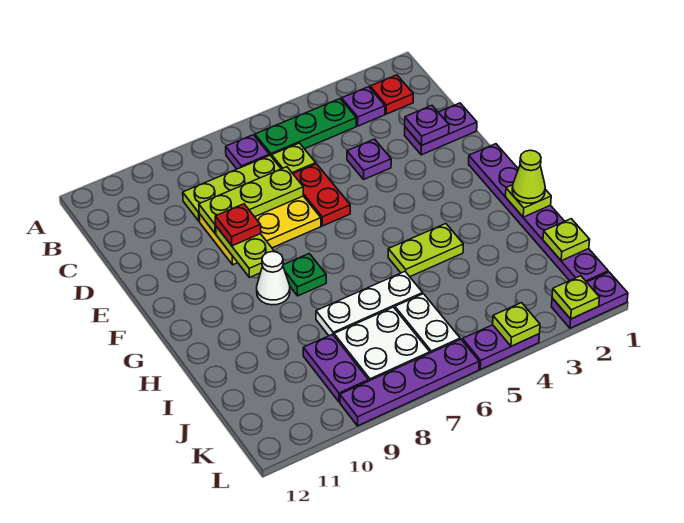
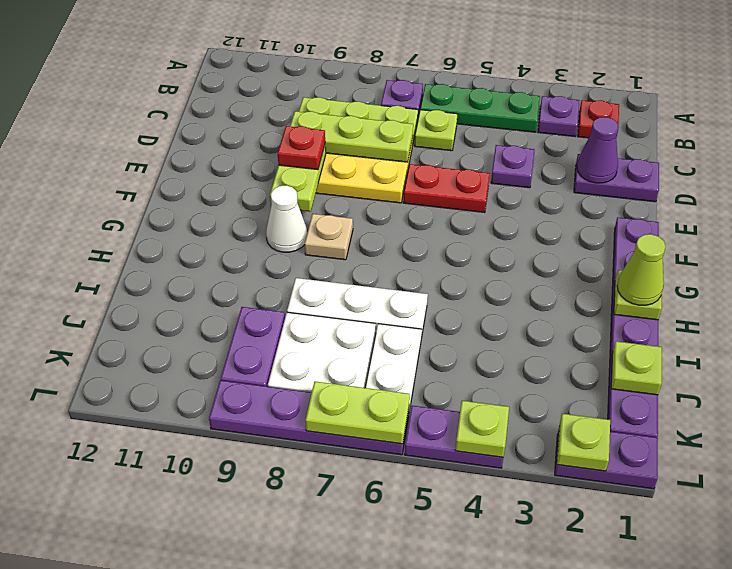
purple 1x1 plate [405,106,449,146] -> purple 1x1 cone [577,117,619,183]
red 1x2 plate [293,164,350,226] -> red 1x2 plate turned to [403,164,490,213]
green 1x1 plate [283,254,326,296] -> tan 1x1 plate [305,214,353,260]
lime 1x2 plate [388,224,463,277] -> lime 1x2 plate moved to [305,381,410,444]

